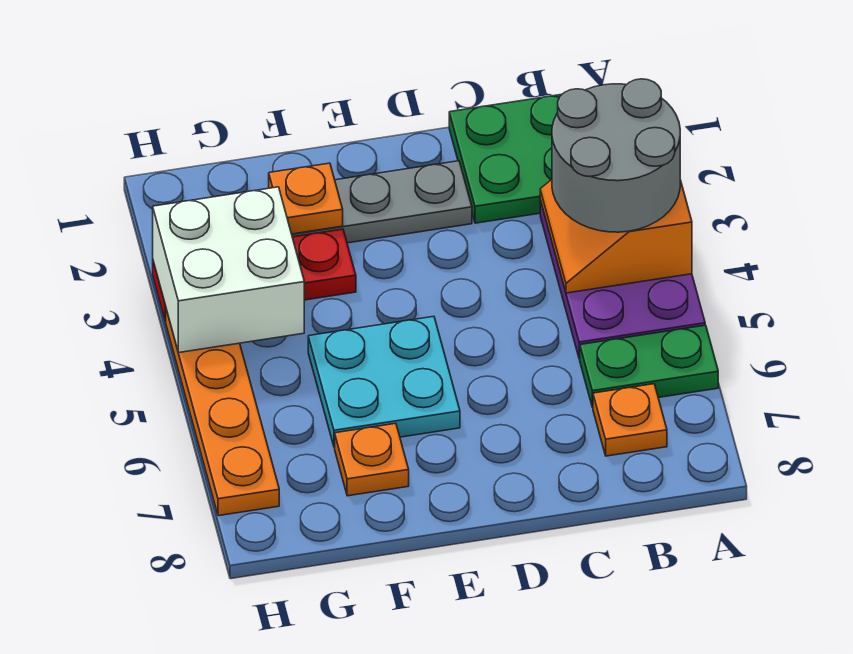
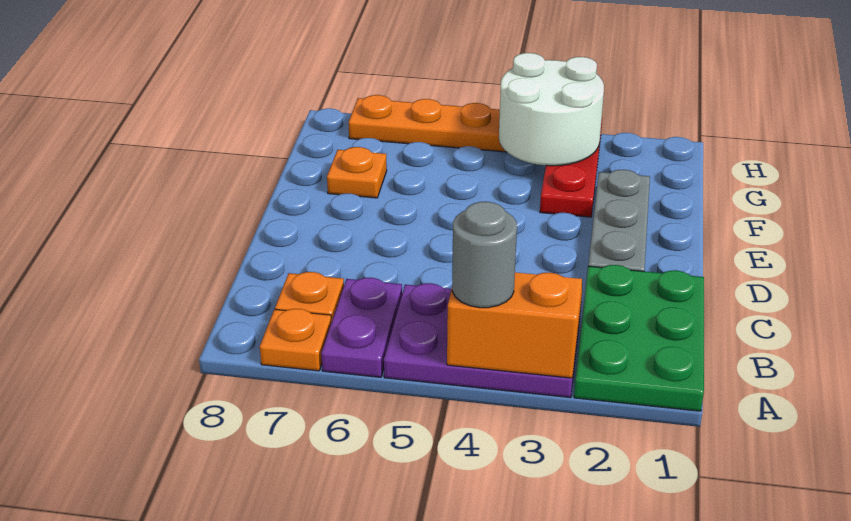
grey 2x2 round brick [552,79,680,232] -> grey 1x1 round brick [452,202,517,308]
green 1x2 plate [580,325,718,407] -> purple 1x2 plate [321,278,402,377]
cyan 2x2 plate [308,316,460,447] -> none
orange 1x1 plate [269,163,343,234] -> orange 1x1 plate moved to [260,309,331,371]
white 2x2 brick [153,187,304,353] -> white 2x2 round brick [499,53,604,166]

